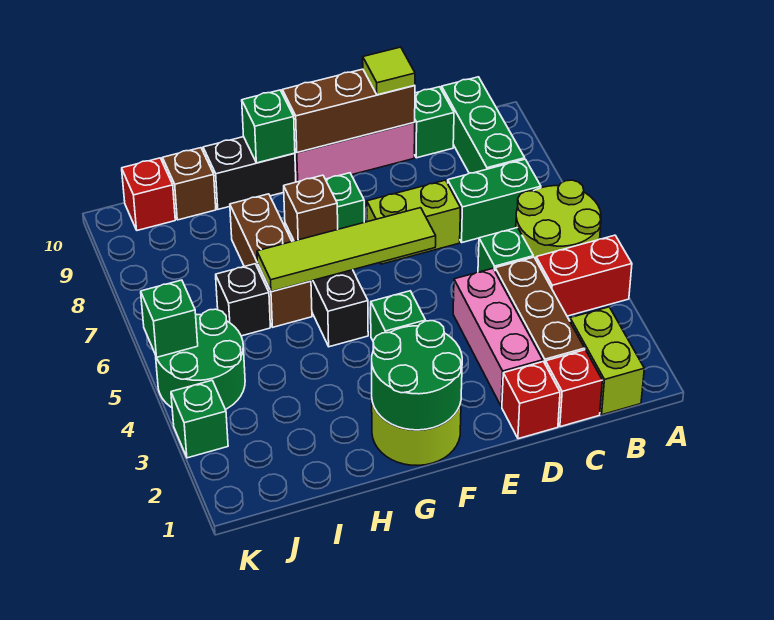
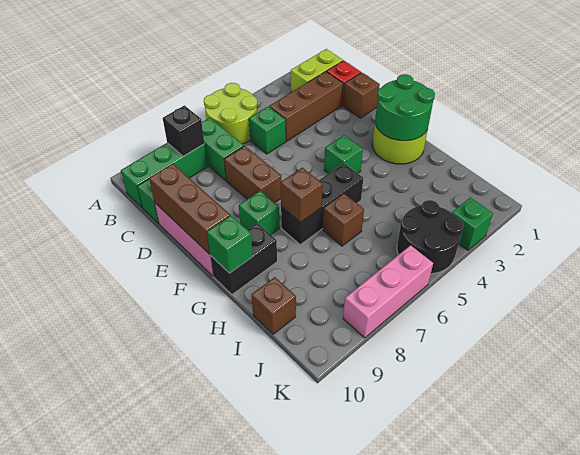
red 1x2 brick [536,235,632,316] -> none
red 1x1 brick [502,362,560,439] -> brown 1x1 brick [343,73,380,118]
pink 1x3 brick [453,268,543,406] -> pink 1x3 brick moved to [343,245,433,338]
lime 1x2 brick [367,180,461,264] -> brown 1x2 brick [224,146,281,203]
lime 1x1 tile [363,47,415,95] -> none
lime 1x4 tile [257,208,436,292] -> none
black 1x2 brick [203,137,296,209] -> black 1x2 brick turned to [210,223,277,294]
brown 1x3 brick [230,194,312,327] -> brown 1x1 brick [323,194,364,246]
black 1x1 brick [216,264,270,336] -> black 1x1 brick moved to [163,105,204,156]
green 2x2 round brick [156,309,245,410] -> black 2x2 round brick [397,200,463,274]
red 1x1 brick [122,158,175,230] -> none
green 1x1 brick [141,280,198,357] -> none

